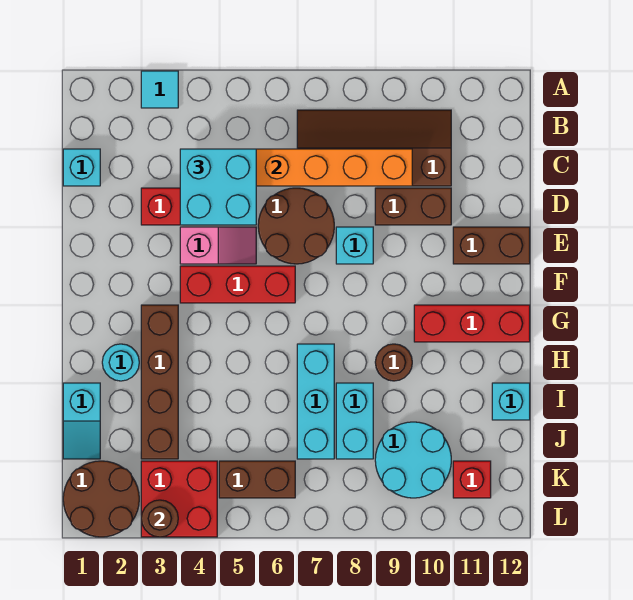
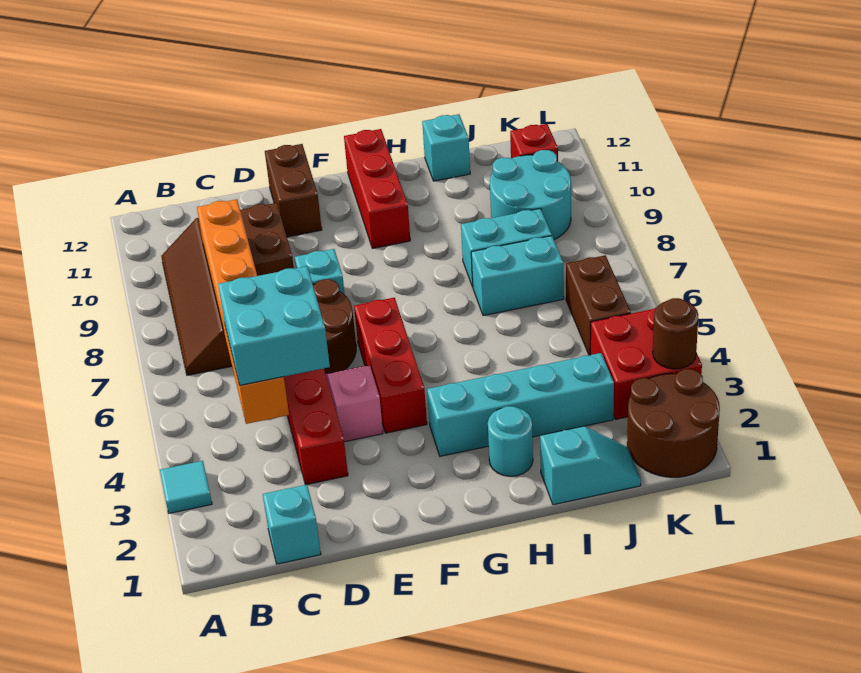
brown 1x4 brick [141,305,178,459] -> cyan 1x4 brick [427,353,614,456]
cyan 1x3 brick [297,344,334,459] -> cyan 1x2 brick [471,236,564,316]
brown 1x1 round brick [375,344,412,381] -> none

